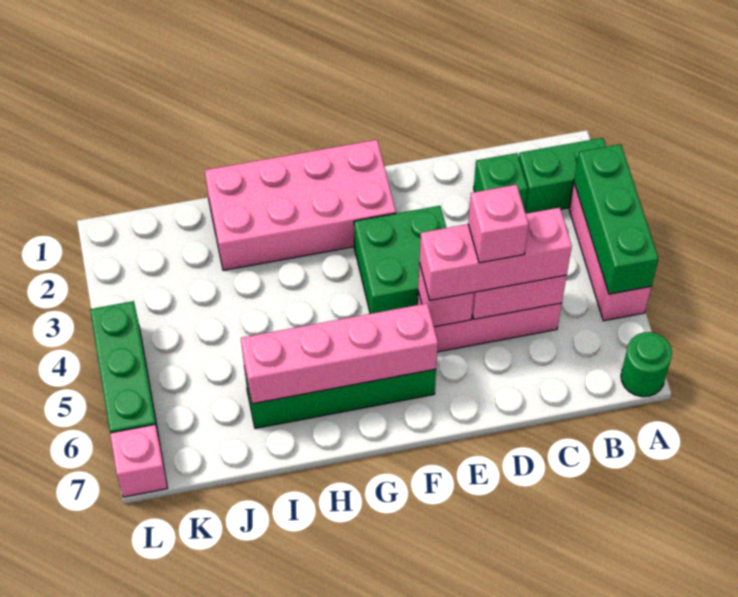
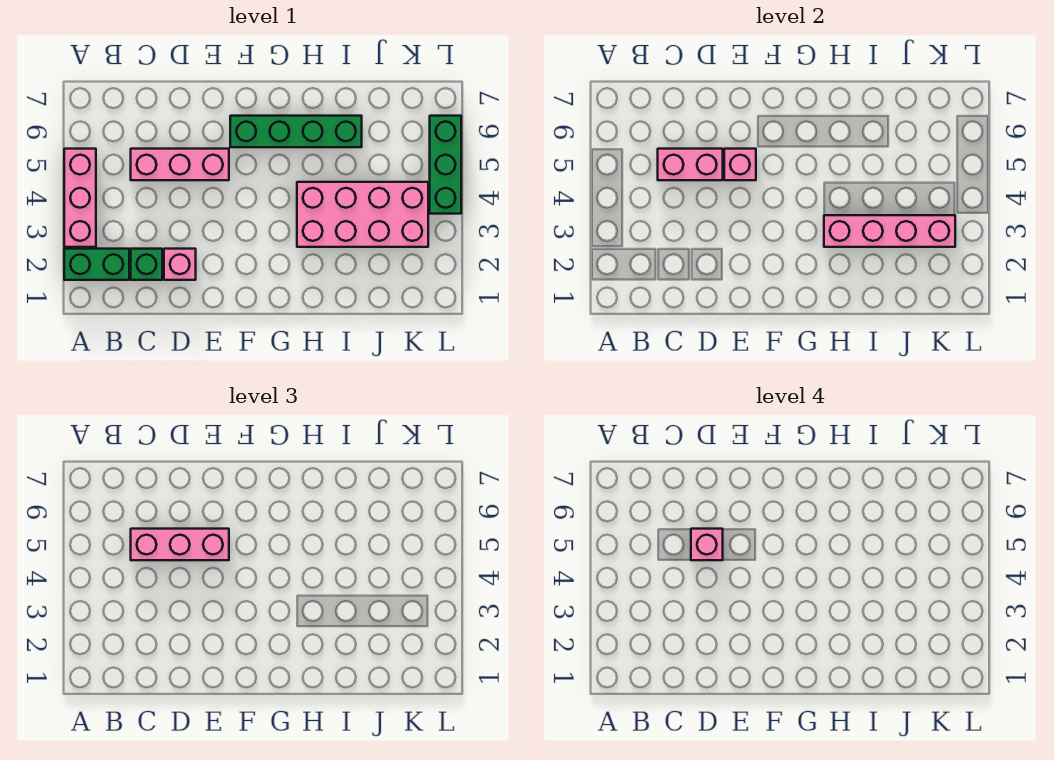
green 1x3 brick [574,144,658,294] -> none
green 1x1 round brick [621,332,672,397] -> none
green 2x2 brick [354,206,446,314] -> none
pink 2x4 brick [205,140,396,270] -> pink 2x4 brick moved to [297,182,428,247]
pink 1x4 brick [241,303,438,404] -> pink 1x4 brick moved to [824,215,955,247]
pink 1x1 brick [110,425,167,497] -> pink 1x1 brick moved to [164,249,196,280]

